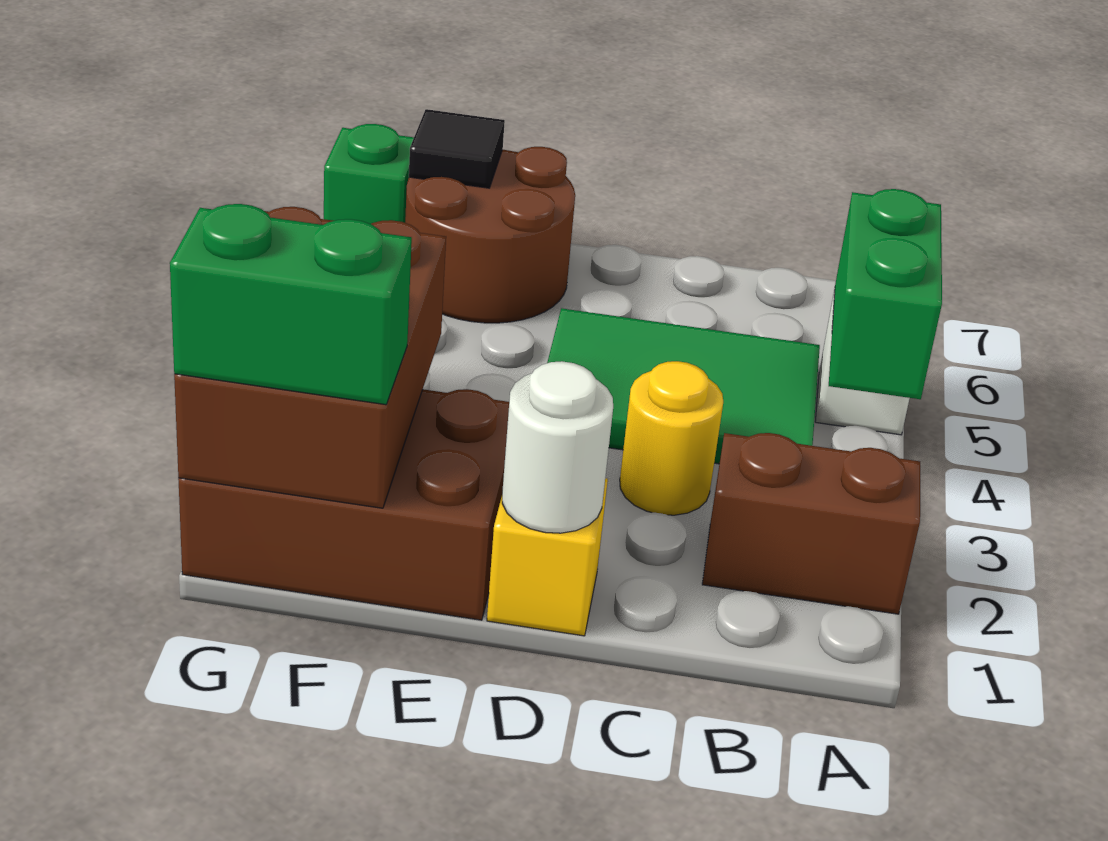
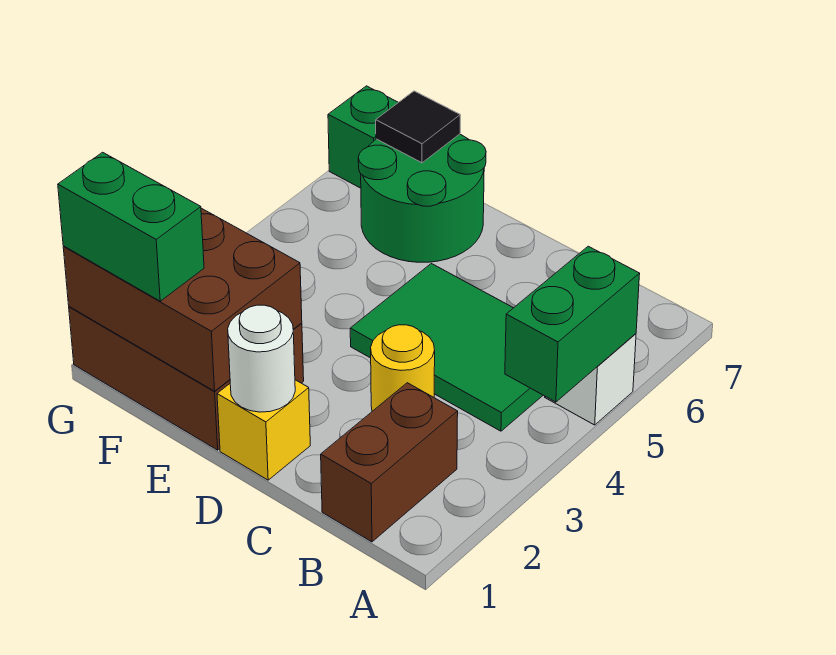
brown 1x2 brick [702,433,920,614] -> brown 1x2 brick turned to [321,383,458,542]
brown 2x2 round brick [405,147,575,323] -> green 2x2 round brick [358,134,486,262]
brown 2x3 brick [174,207,446,508] -> brown 2x3 brick turned to [63,208,302,391]

